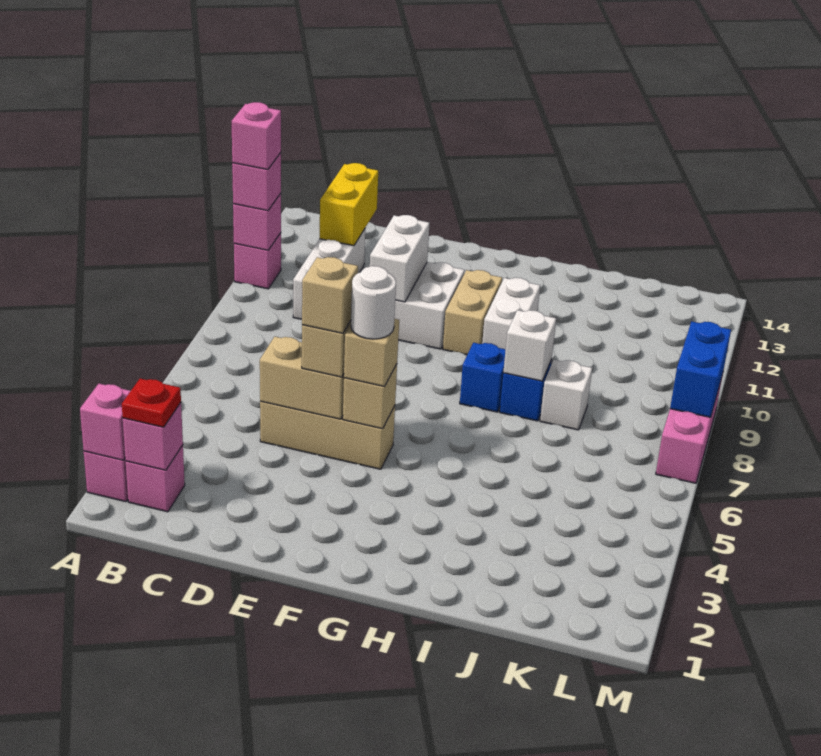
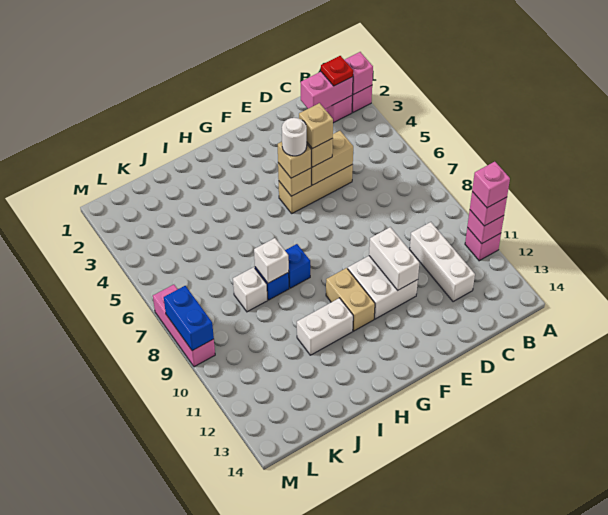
pink 1x1 brick [123,403,183,470] -> pink 1x2 brick [301,72,353,109]
yellow 1x2 brick [319,163,378,246] -> none
white 1x2 brick [482,278,540,349] -> white 1x2 brick turned to [297,298,353,355]

